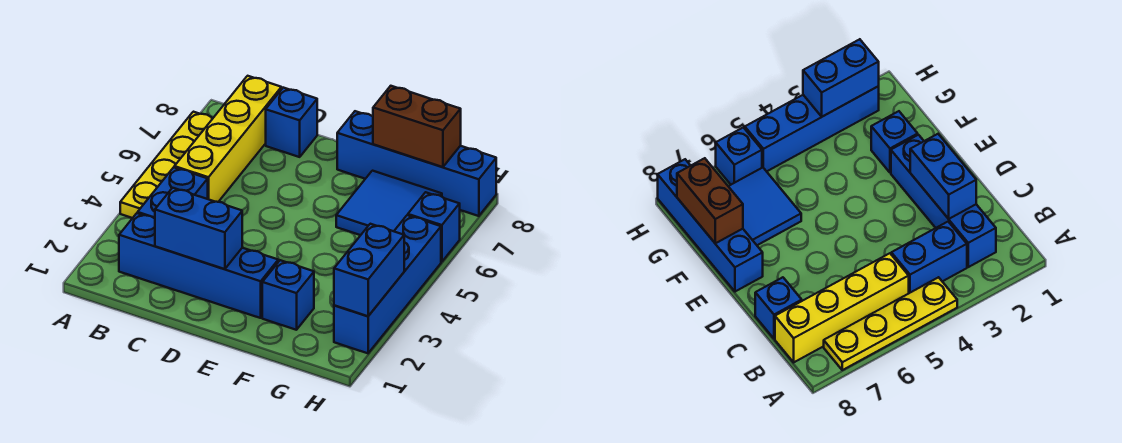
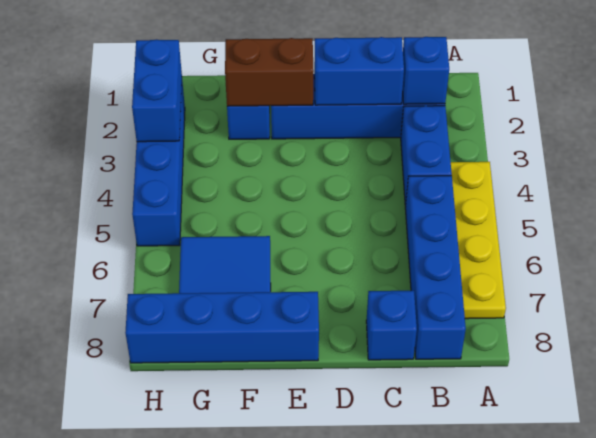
yellow 1x4 brick [174,76,281,202] -> blue 1x4 brick [405,176,466,359]
brown 1x2 brick [373,86,461,167] -> brown 1x2 brick moved to [225,38,314,106]
blue 1x1 brick [408,192,460,262] -> blue 1x1 brick moved to [402,37,449,104]

